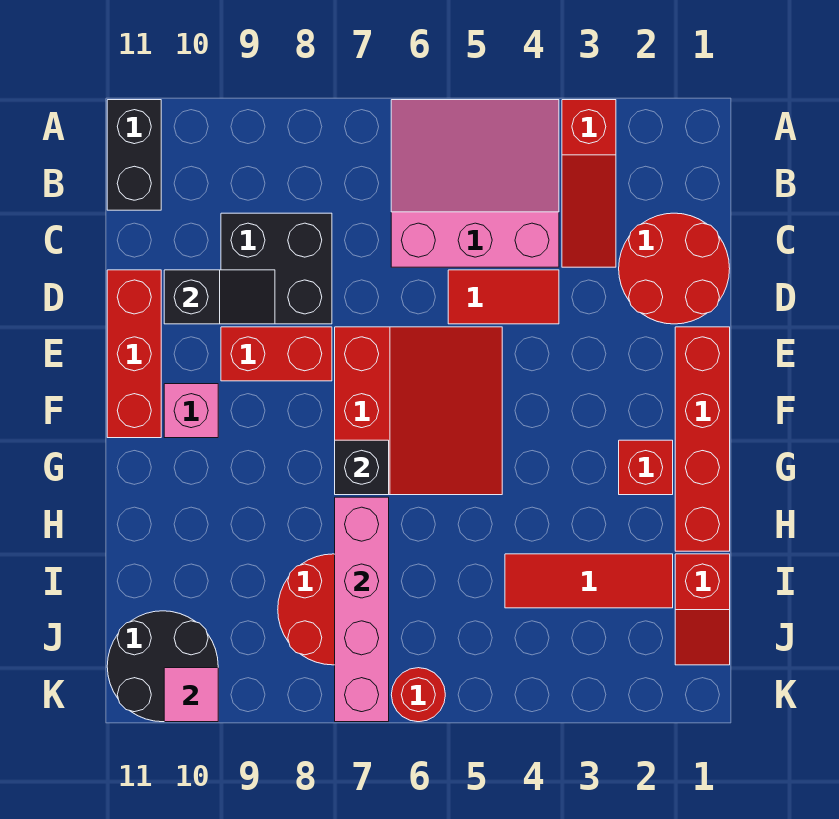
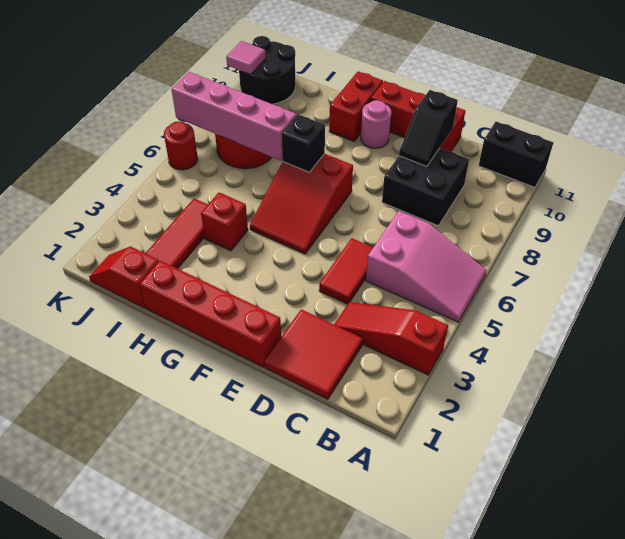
pink 3x3 slope [391,100,559,267] -> pink 2x3 slope [366,211,487,322]
red 2x2 round brick [619,213,730,324] -> red 2x2 tile [265,309,363,399]
red 3x3 slope [335,327,502,495] -> red 2x3 slope [250,154,353,254]
red 1x2 brick [221,327,332,381] -> red 1x2 brick moved to [329,71,383,141]
pink 1x1 brick [164,384,218,438] -> pink 1x1 round brick [361,100,391,148]
red 1x1 brick [619,440,673,495] -> red 1x1 brick moved to [201,193,248,251]

